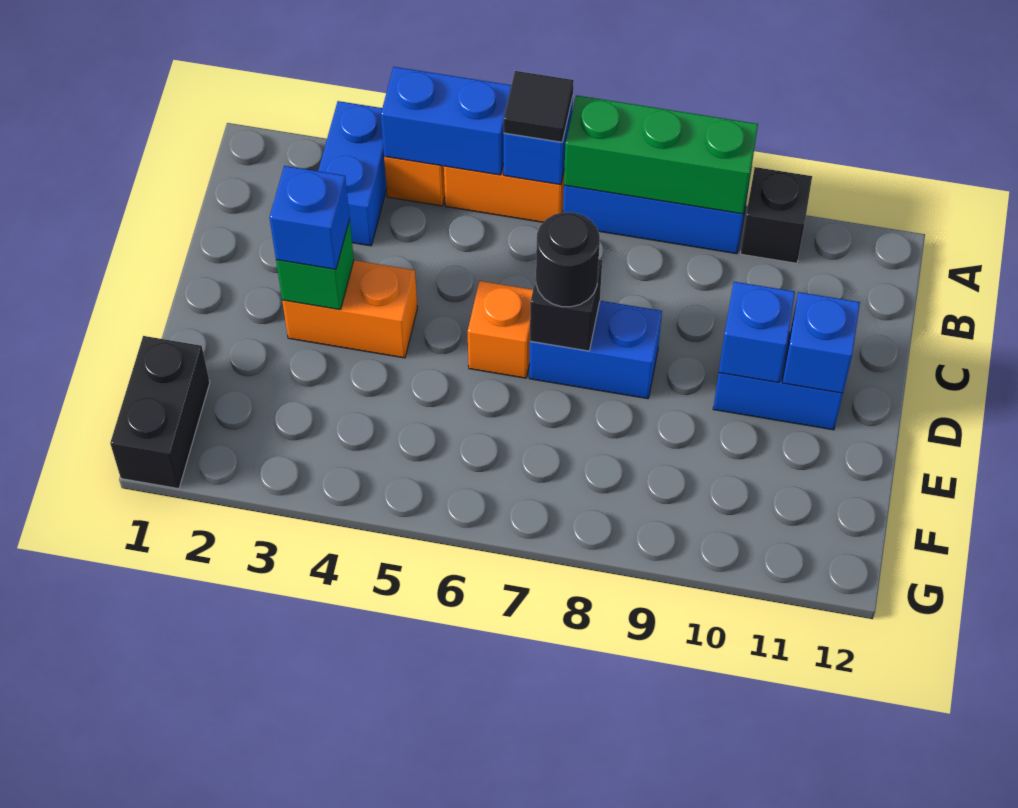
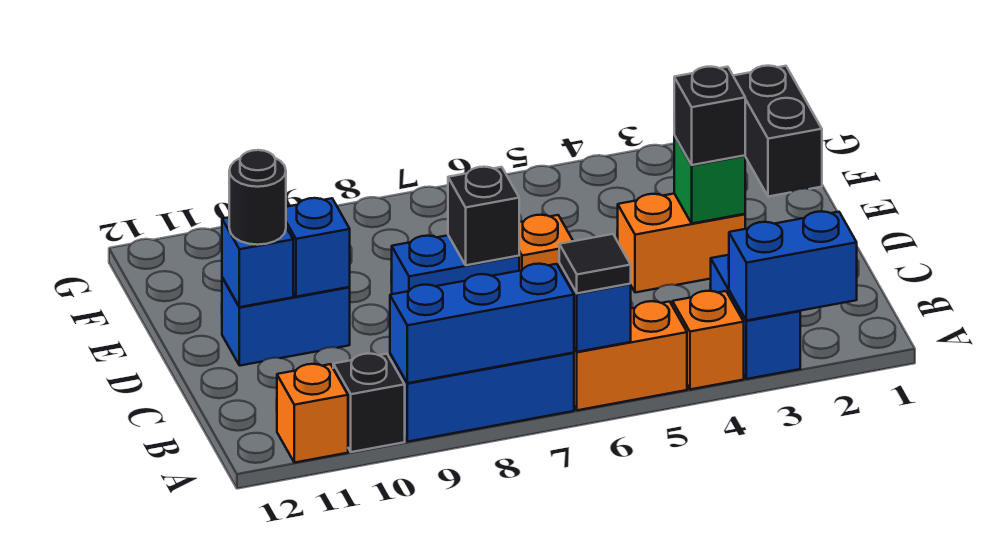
blue 1x2 brick [381,67,511,175] -> blue 1x2 brick moved to [729,211,857,321]
green 1x3 brick [564,95,758,214] -> blue 1x3 brick [390,264,574,383]
none -> orange 1x1 brick [277,364,348,463]
blue 1x1 brick [269,166,350,269] -> black 1x1 brick [674,67,745,165]
black 1x1 round brick [536,212,600,307] -> black 1x1 round brick moved to [229,150,286,245]

